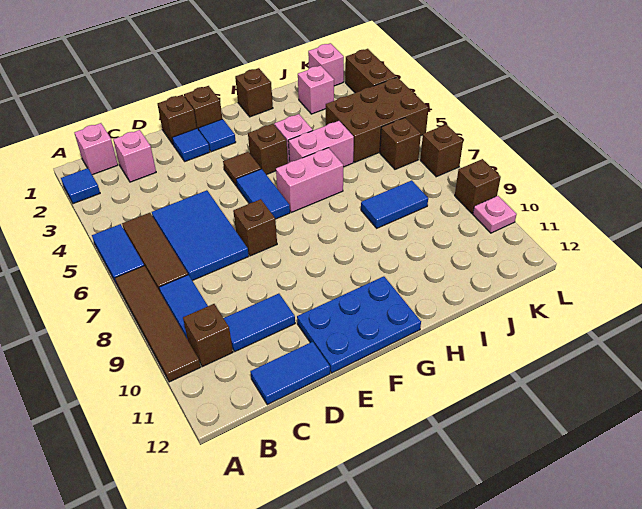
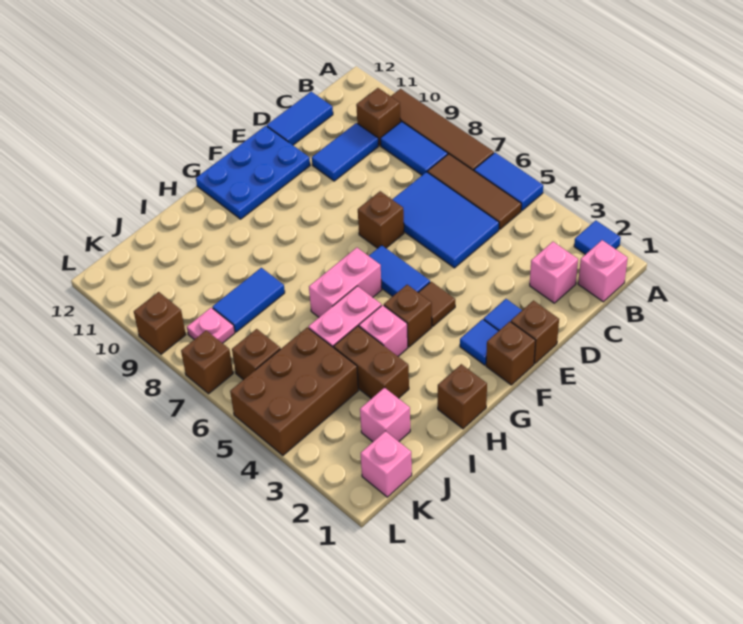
brown 1x2 brick [345,49,397,93] -> brown 1x2 brick moved to [334,326,409,399]
pink 1x1 plate [473,196,517,233] -> pink 1x1 plate moved to [187,308,235,343]

